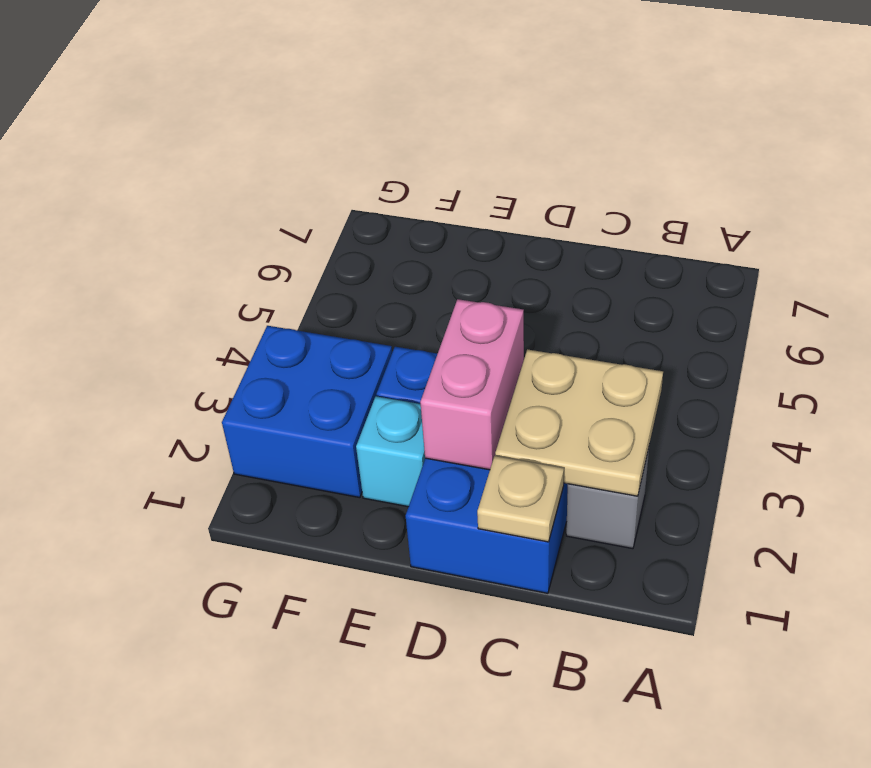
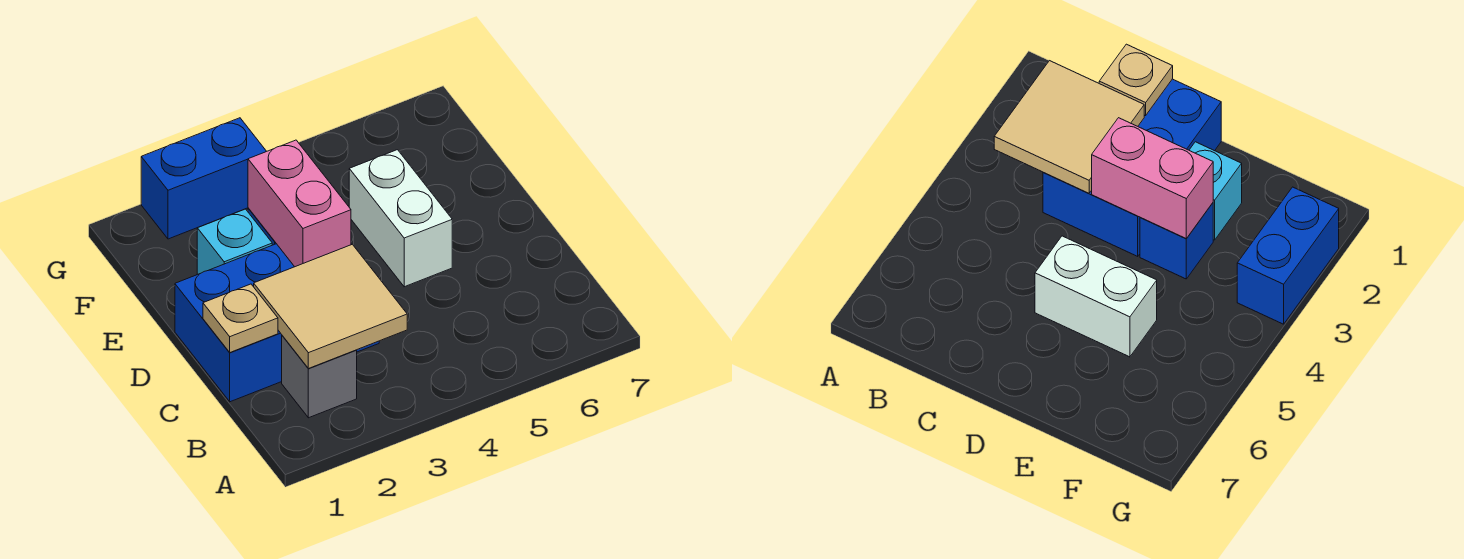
tan 2x2 plate [495,349,663,496] -> tan 2x2 tile [254,244,407,369]
pink 1x2 brick [420,299,524,470] -> pink 1x2 brick turned to [248,140,351,267]
none -> white 1x2 brick [349,150,452,287]
blue 2x2 brick [222,326,392,498] -> blue 1x2 brick [141,118,266,239]

